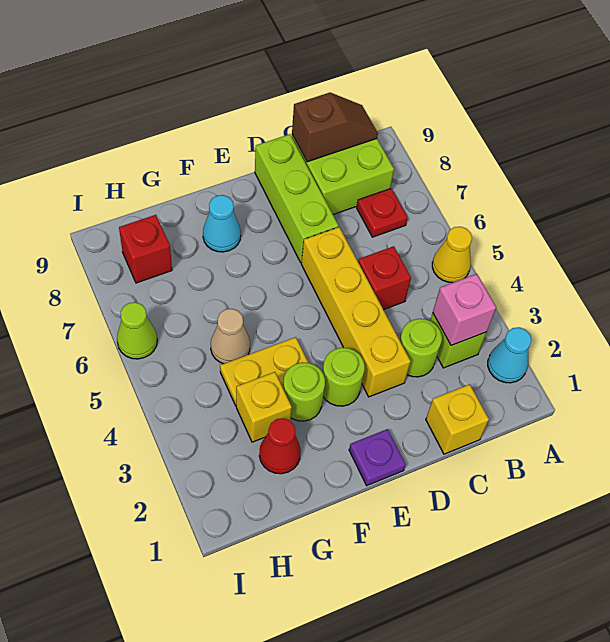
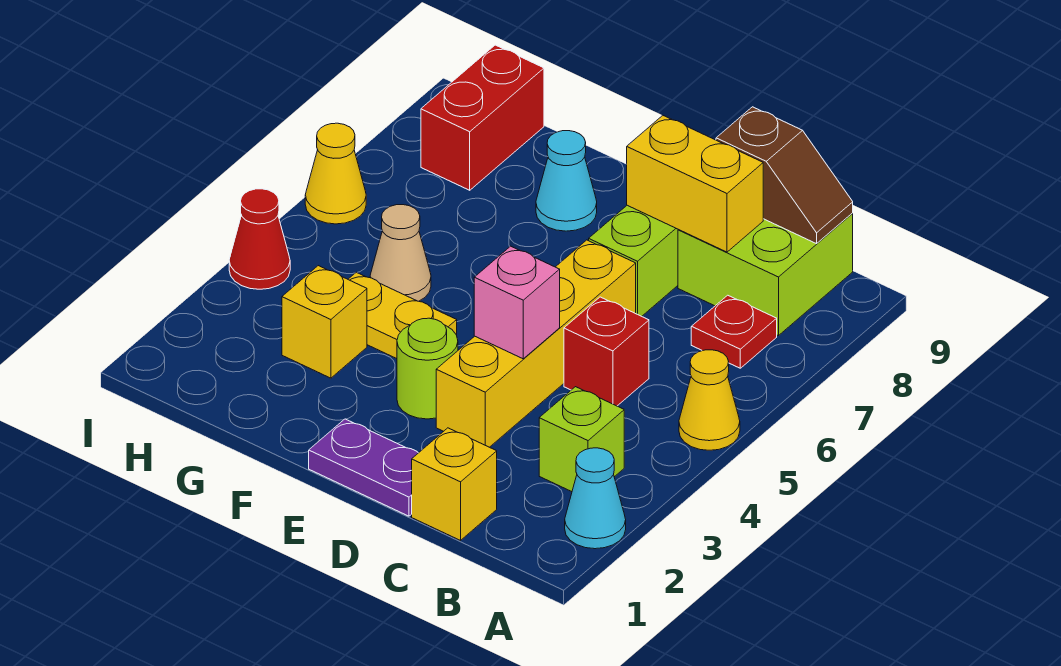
pink 1x1 brick [433,274,496,345] -> pink 1x1 brick moved to [474,246,560,359]
lime 1x1 round brick [400,319,442,377] -> none
none -> yellow 1x2 brick [627,116,763,252]
purple 1x1 plate [349,429,406,486] -> purple 1x2 plate [309,419,418,516]
lime 1x1 round brick [283,362,325,421] -> none
red 1x1 cone [259,418,301,474] -> red 1x1 cone moved to [229,189,290,289]
red 1x1 brick [119,215,172,283] -> red 1x2 brick [421,45,544,190]
lime 1x1 cone [117,302,157,359] -> yellow 1x1 cone [305,123,366,224]

